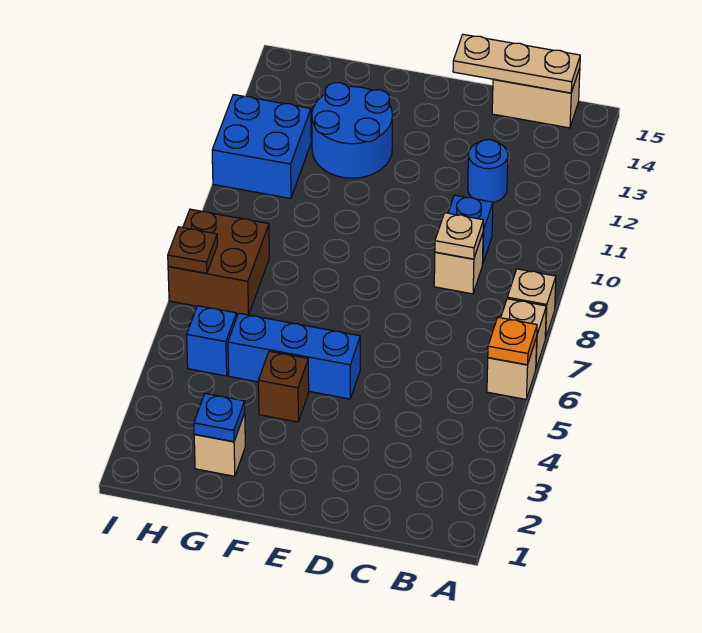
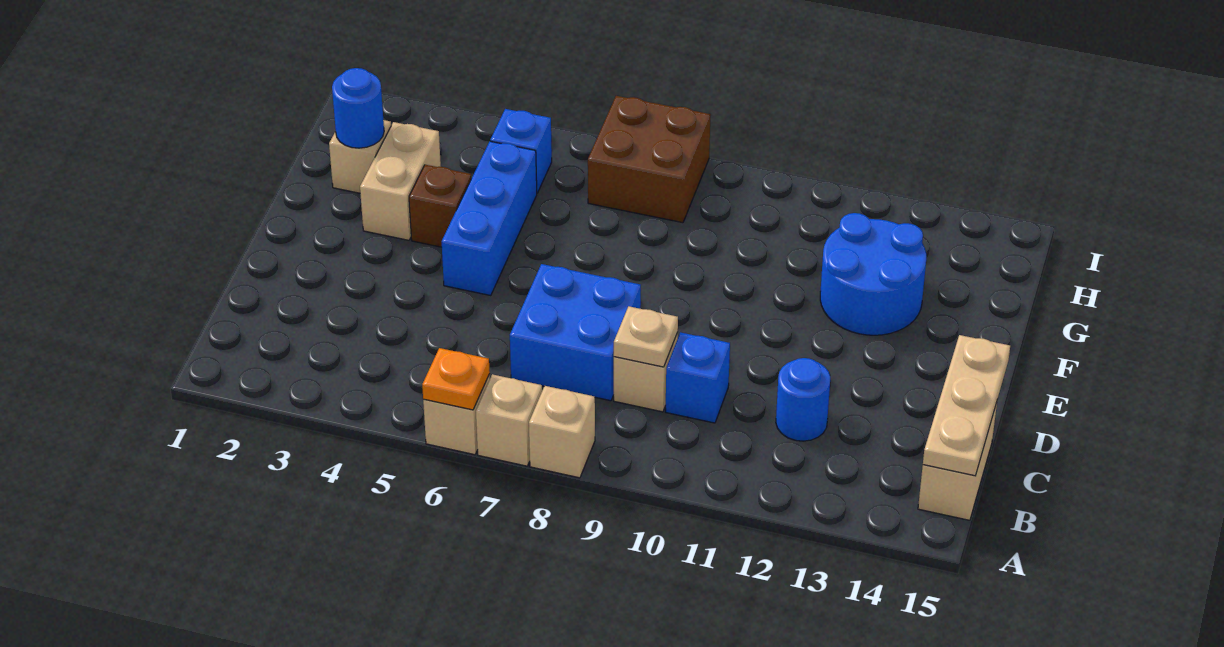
none -> tan 1x2 brick [360,122,441,240]
blue 1x1 plate [194,393,245,442] -> blue 1x1 round brick [332,68,384,148]
blue 2x2 brick [212,95,311,199] -> blue 2x2 brick moved to [510,264,641,401]
brown 1x1 plate [168,227,217,273] -> none

